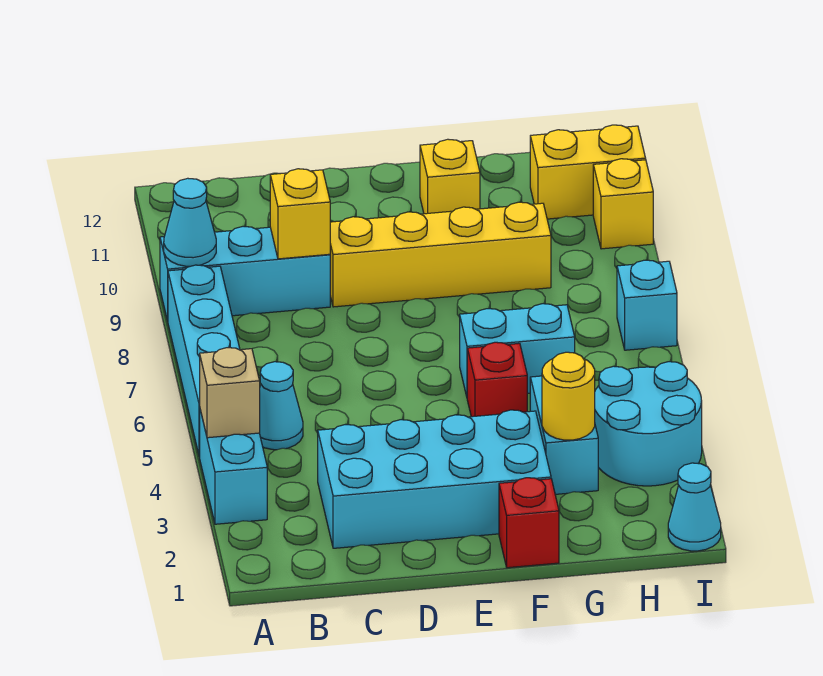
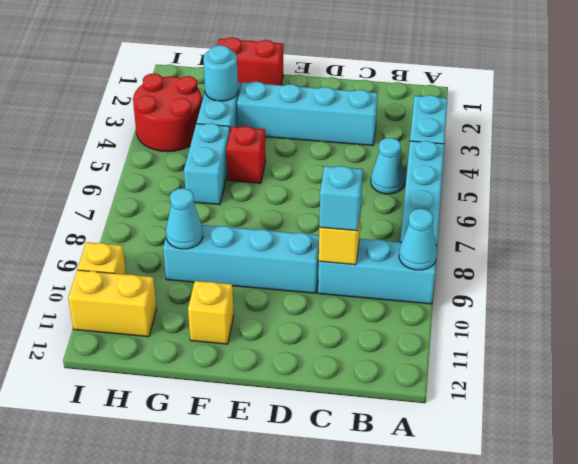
tan 1x1 brick [200,348,260,438] -> none
cyan 2x4 brick [318,410,551,548] -> cyan 1x4 brick [237,82,378,146]
yellow 1x4 brick [330,202,551,307] -> cyan 1x4 brick [163,225,319,293]
red 1x1 brick [499,478,559,568] -> red 1x2 brick [217,37,283,85]
cyan 1x2 brick [460,304,575,396] -> cyan 1x2 brick turned to [184,123,230,205]
yellow 1x1 round brick [542,352,595,440] -> cyan 1x1 round brick [203,45,238,101]
cyan 2x2 round brick [595,362,702,486] -> red 2x2 round brick [133,74,202,152]
cyan 1x1 cone [668,463,721,551] -> cyan 1x1 cone moved to [166,188,203,249]
cyan 1x1 brick [617,260,677,350] -> cyan 1x1 brick moved to [319,166,363,231]

